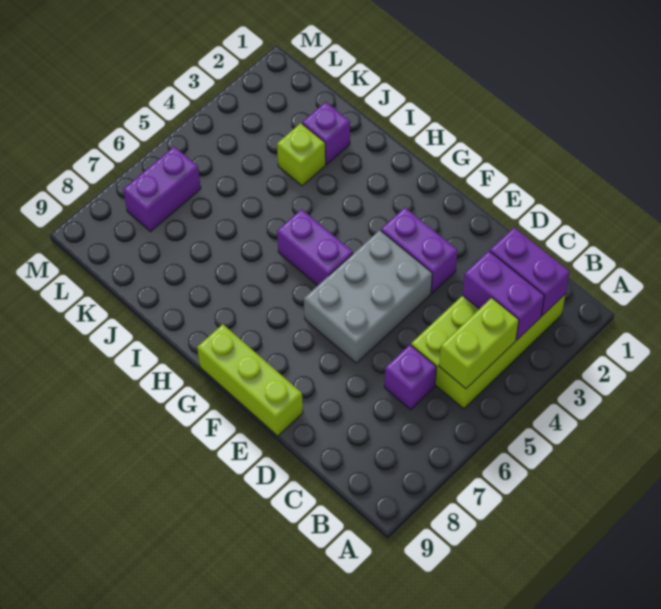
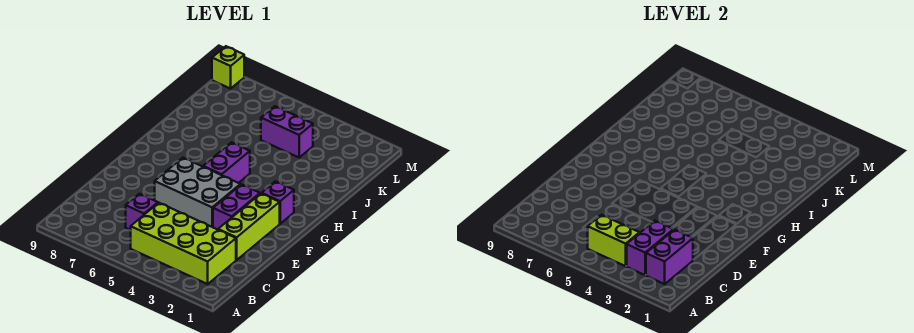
lime 1x3 brick [197,324,303,436] -> lime 1x3 brick moved to [218,193,280,260]
purple 1x1 brick [302,102,350,164] -> purple 1x1 brick moved to [262,181,294,224]
lime 1x1 brick [277,123,326,186] -> lime 1x1 brick moved to [212,46,244,89]
purple 1x2 brick [123,146,201,231] -> purple 1x2 brick moved to [261,106,313,157]

